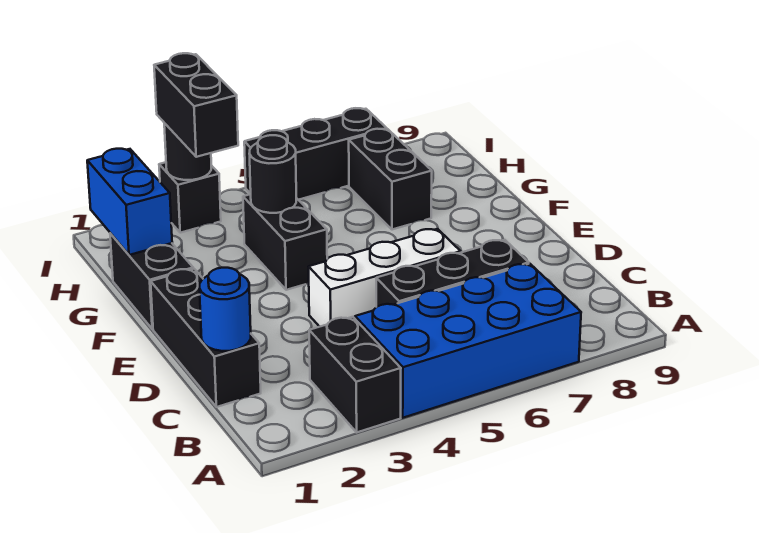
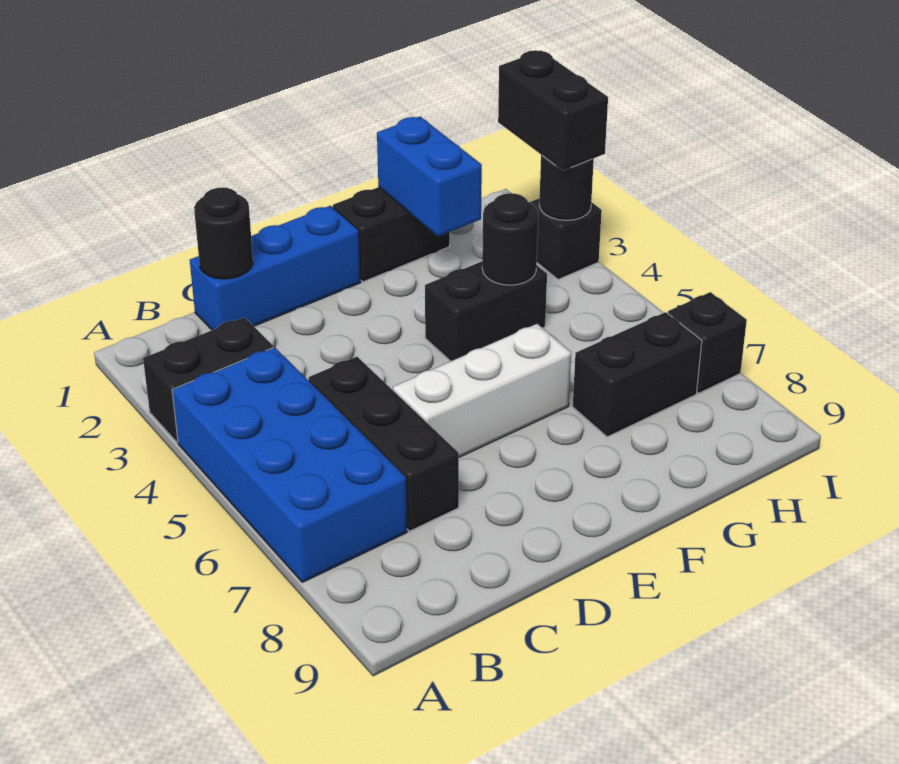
black 1x3 brick [151,269,261,407] -> blue 1x3 brick [190,206,361,330]
blue 1x1 round brick [199,268,251,351] -> black 1x1 round brick [194,188,253,279]
white 1x3 brick [309,229,461,327] -> white 1x3 brick turned to [393,324,571,457]
blue 1x2 brick [87,149,172,255] -> blue 1x2 brick turned to [377,117,482,236]
black 1x2 brick [154,53,238,157] -> black 1x2 brick turned to [498,50,608,170]
black 1x3 brick [244,108,387,200] -> black 1x1 brick [668,292,747,393]

